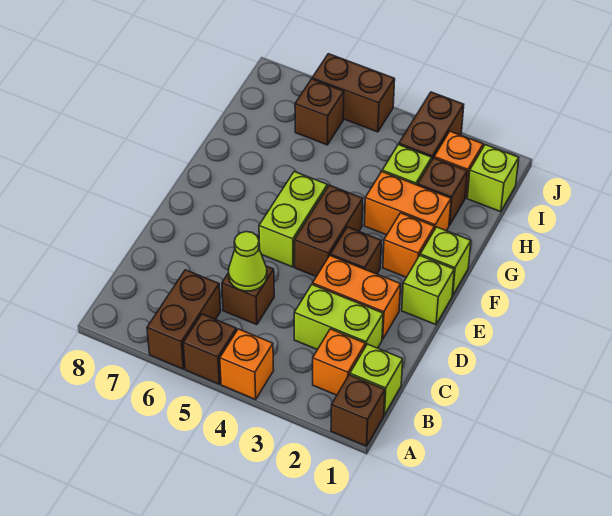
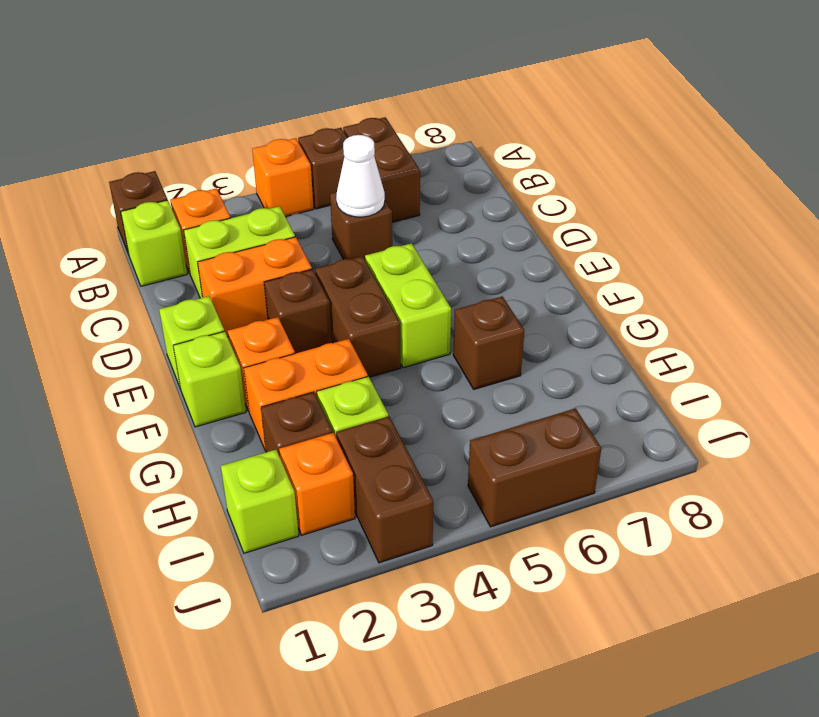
lime 1x1 cone [229,232,267,291] -> white 1x1 cone [336,135,385,217]
brown 1x1 brick [295,79,344,145] -> brown 1x1 brick moved to [453,296,524,389]

